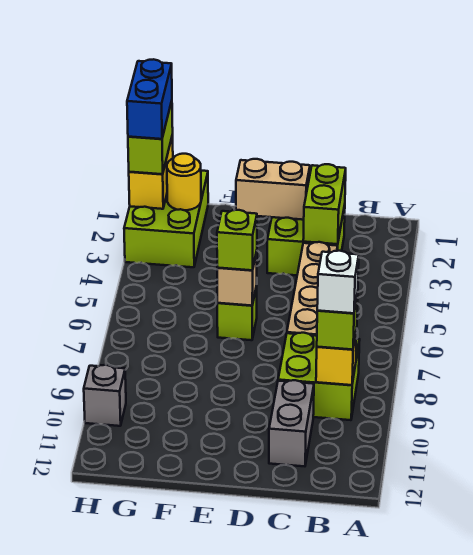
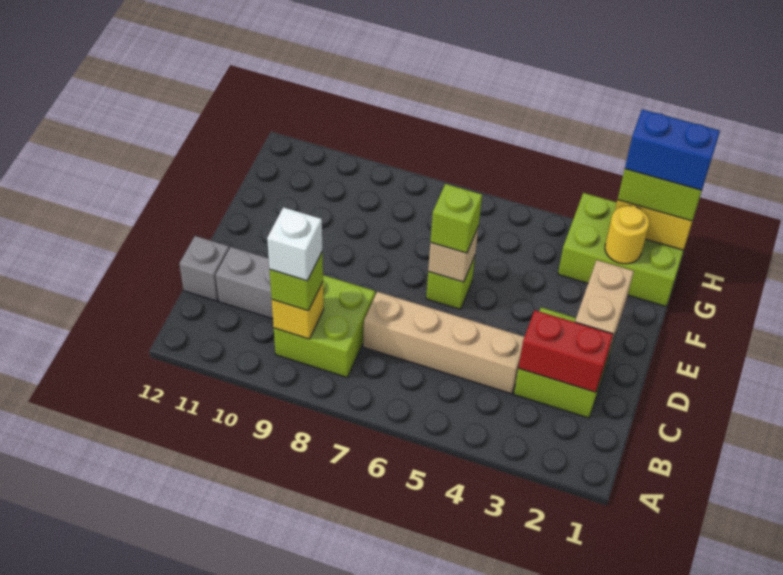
lime 1x2 brick [303,164,346,244] -> red 1x2 brick [518,310,613,392]
grey 1x1 brick [84,365,126,426] -> grey 1x1 brick moved to [179,236,229,301]

